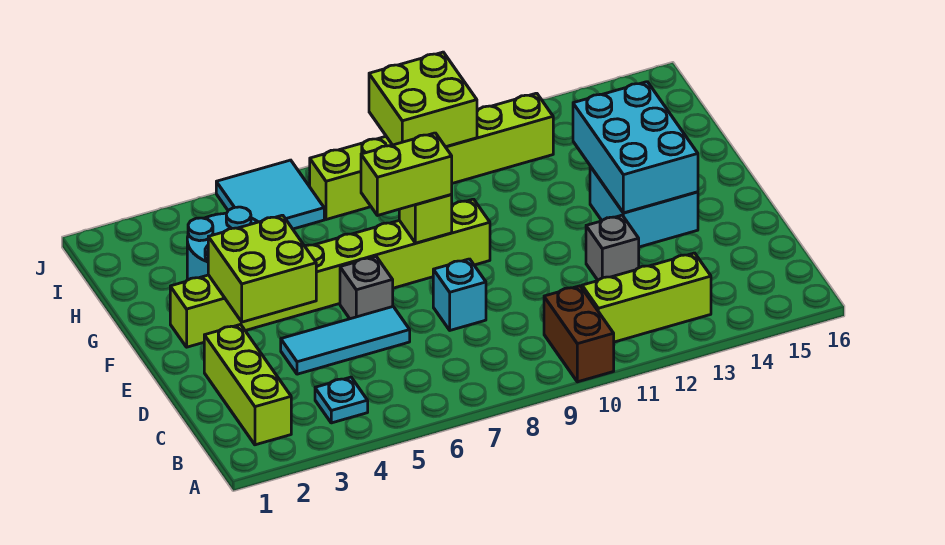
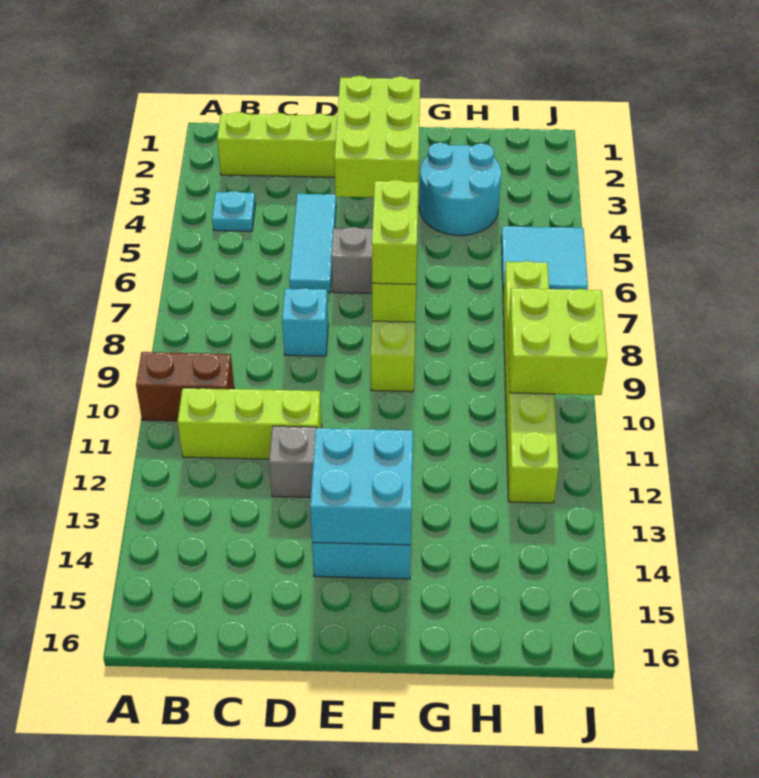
lime 1x3 brick [582,253,711,342] -> lime 1x3 brick turned to [178,388,322,459]
lime 2x2 brick [208,215,316,322] -> lime 2x3 brick [334,76,420,197]
cyan 2x3 brick [573,82,698,213] -> cyan 2x2 brick [310,428,413,545]

